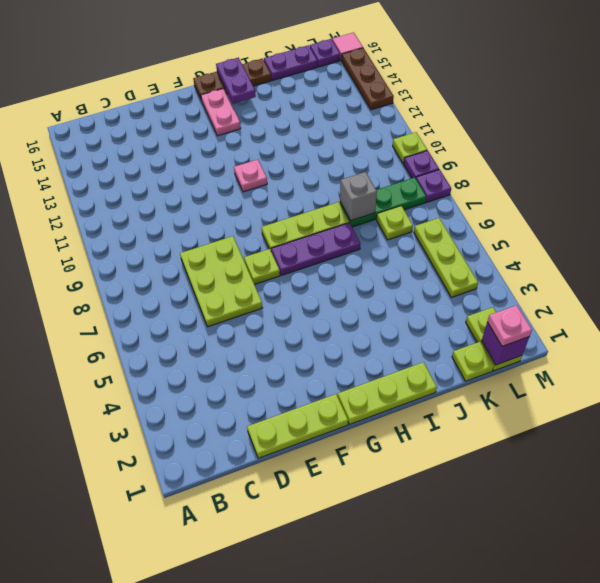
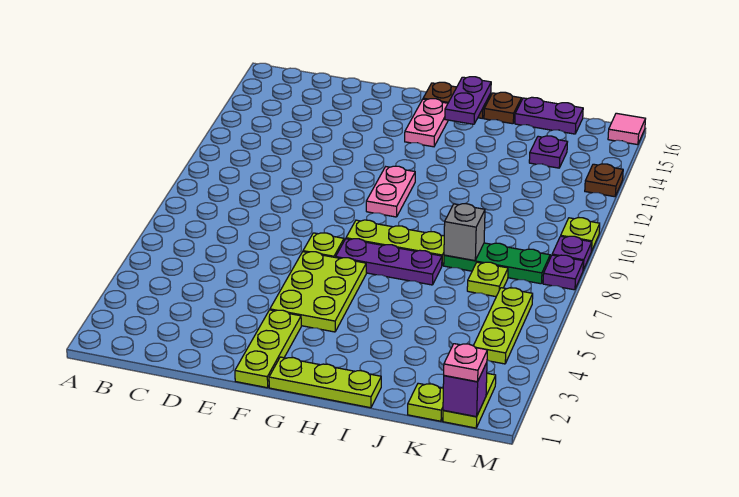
lime 1x3 plate [247,394,348,458] -> lime 1x3 plate turned to [235,310,301,388]
lime 2x3 plate [180,236,263,327] -> lime 2x3 plate moved to [270,252,366,332]
pink 1x1 plate [234,159,267,192] -> pink 1x2 plate [366,166,415,217]
purple 1x1 plate [310,39,340,67] -> purple 1x1 plate moved to [529,136,567,168]
brown 1x3 plate [342,48,394,110] -> brown 1x1 plate [585,164,623,197]

